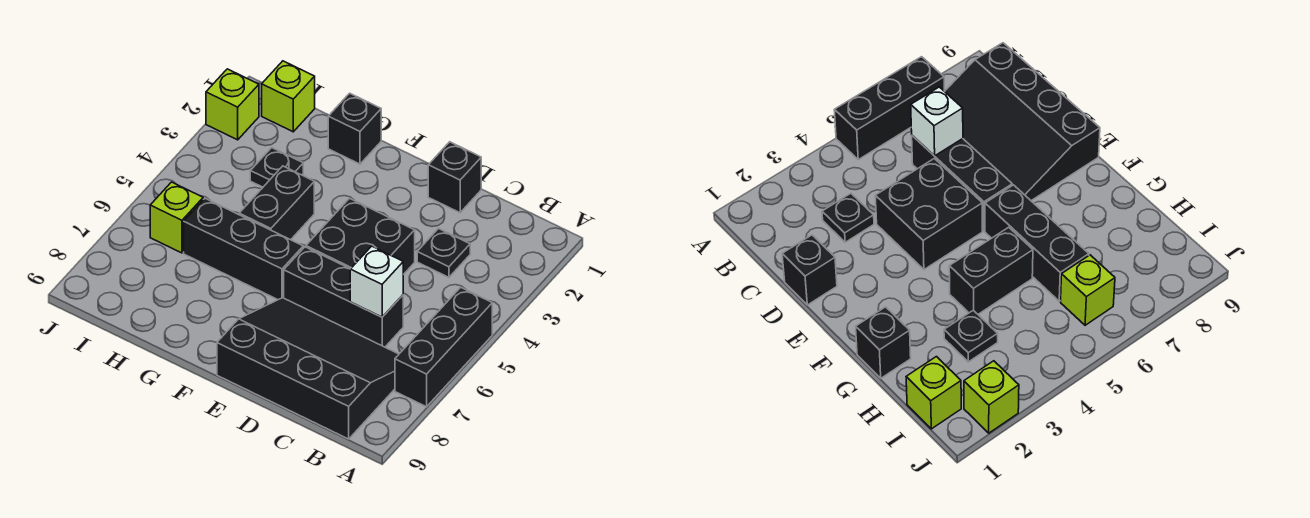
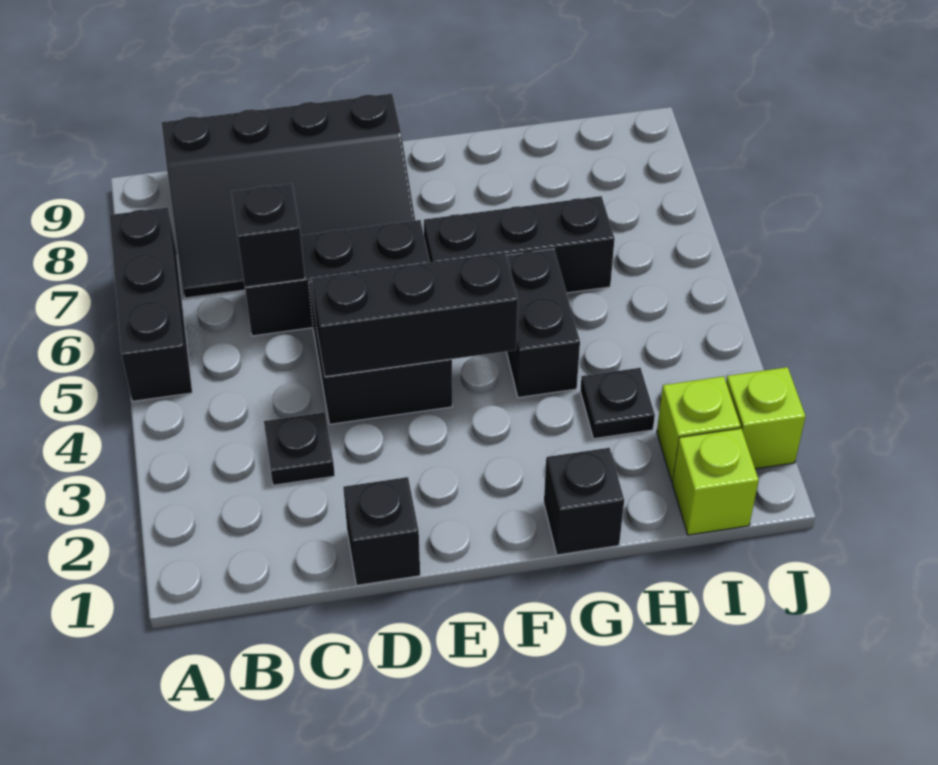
white 1x1 brick [350,246,403,317] -> black 1x1 brick [231,184,305,287]
none -> black 1x3 brick [312,253,518,377]
lime 1x1 brick [150,182,203,253] -> lime 1x1 brick moved to [657,376,741,481]

